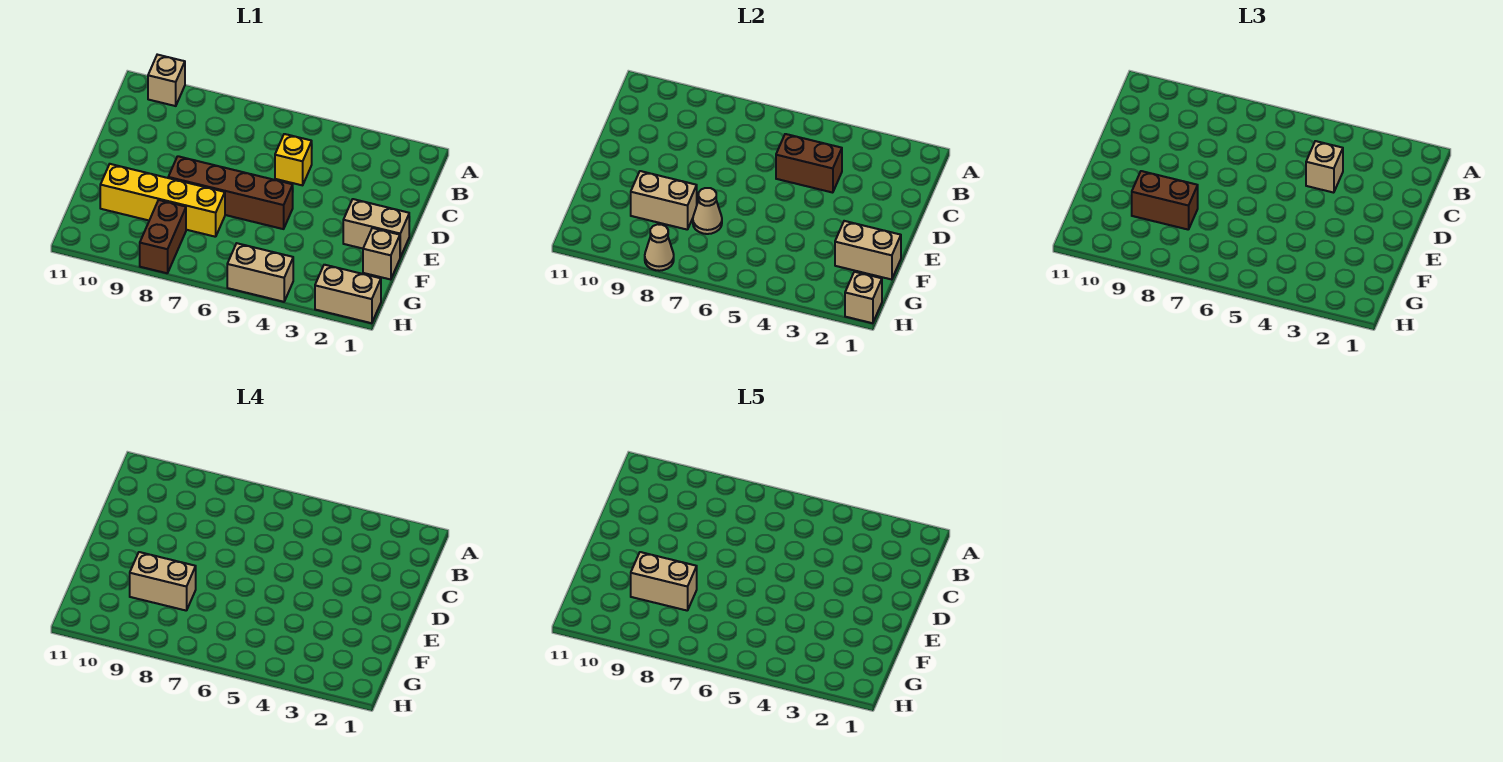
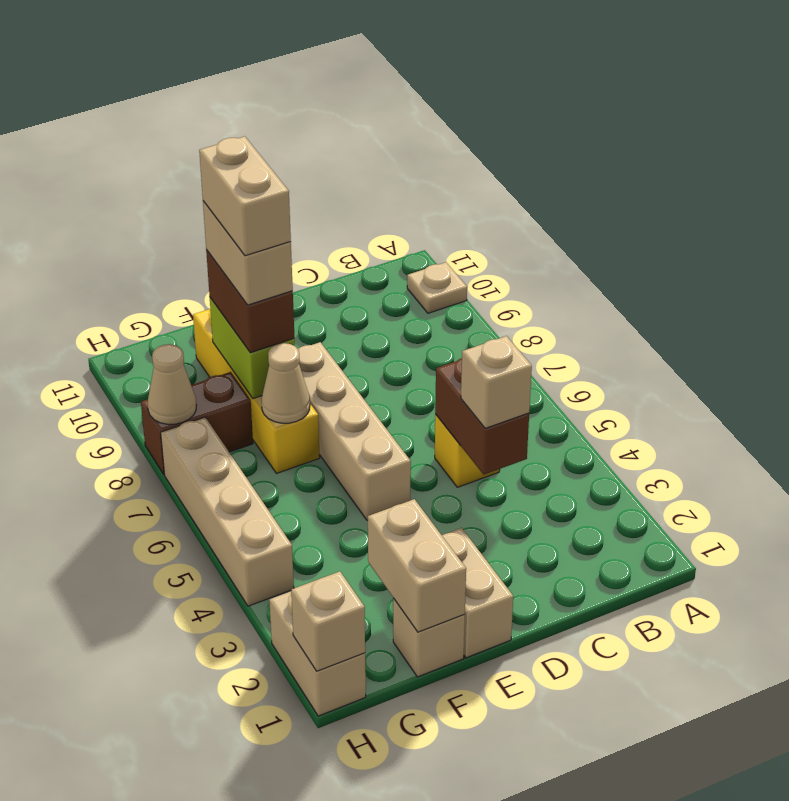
tan 1x1 brick [148,55,185,106] -> tan 1x1 plate [407,262,467,313]
brown 1x4 brick [168,156,293,229] -> tan 1x4 brick [298,342,411,520]
tan 1x2 brick [631,171,697,230] -> lime 1x2 brick [210,298,295,399]
tan 1x2 brick [227,243,293,302] -> tan 1x4 brick [161,417,294,606]

